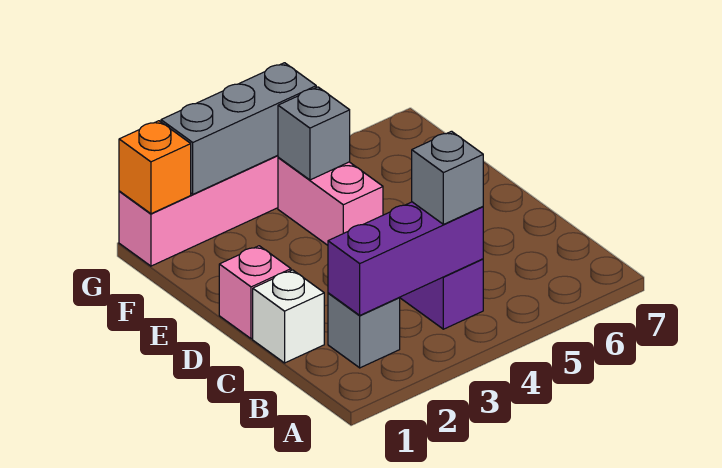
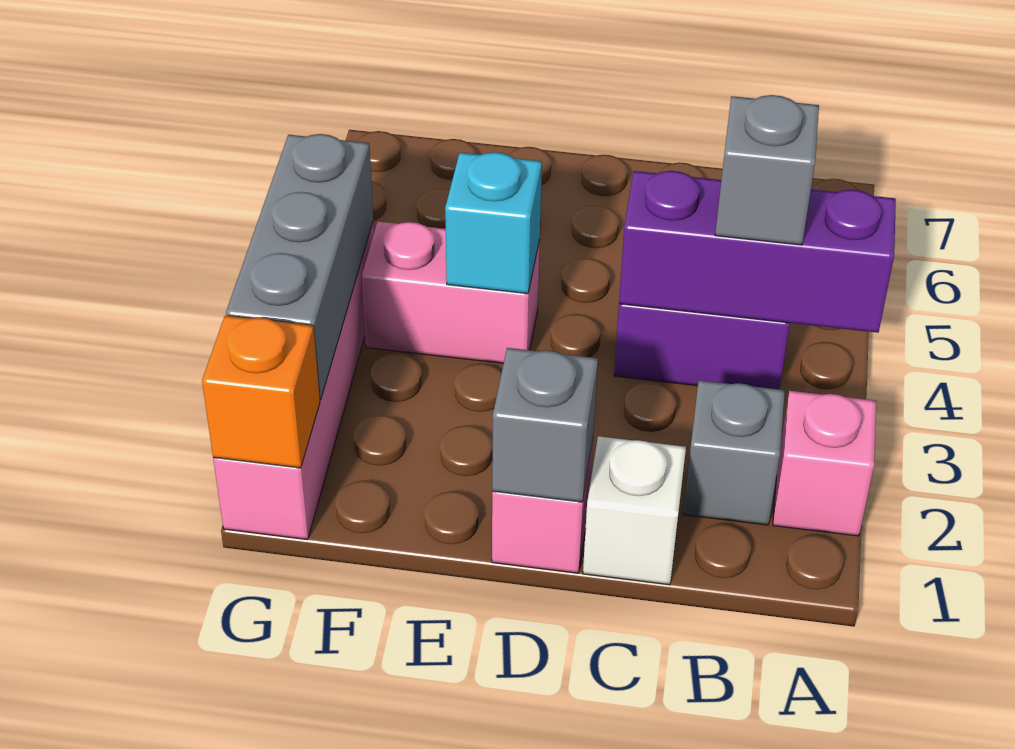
none -> pink 1x1 brick [773,391,876,536]
purple 1x3 brick [328,202,483,315] -> purple 1x3 brick turned to [619,171,896,333]
none -> cyan 1x1 brick [445,152,542,294]
grey 1x1 brick [278,87,350,180] -> grey 1x1 brick moved to [492,348,598,502]

